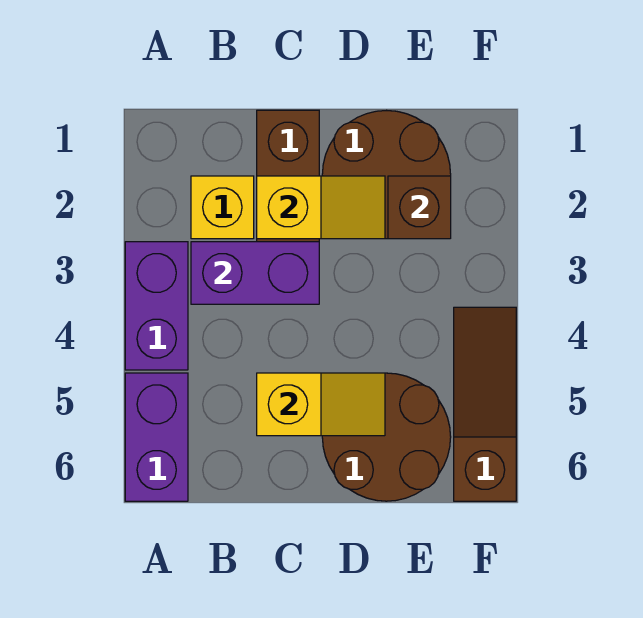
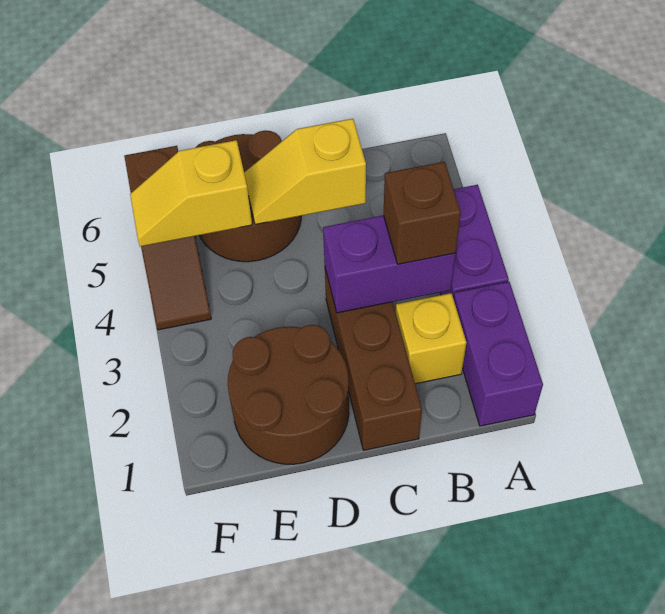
purple 1x2 brick [125,373,188,501] -> purple 1x2 brick moved to [454,282,543,426]
yellow 1x2 slope [257,176,385,239] -> yellow 1x2 slope moved to [130,140,252,246]
brown 1x1 brick [388,176,451,239] -> brown 1x1 brick moved to [384,162,461,264]

